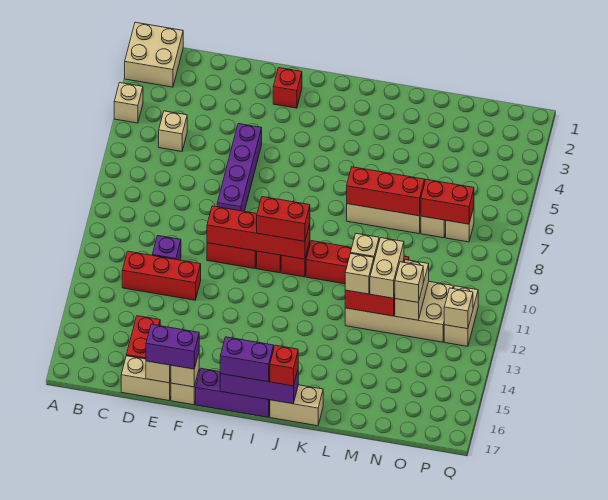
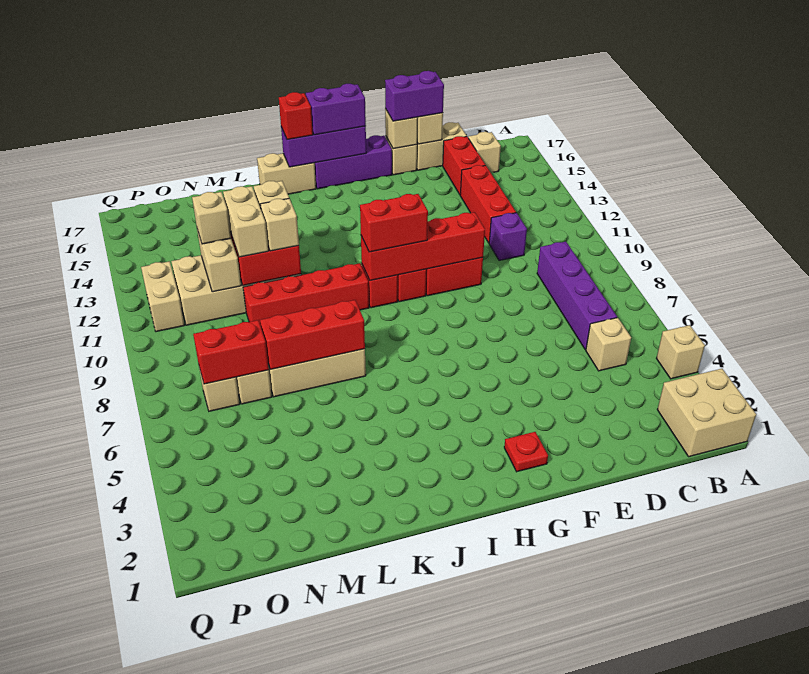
red 1x3 brick [122,251,201,300] -> red 1x3 brick turned to [460,165,516,243]
purple 1x4 brick [217,124,262,211] -> purple 1x4 brick moved to [537,242,617,350]
red 1x1 brick [273,68,302,108] -> red 1x1 plate [504,432,548,472]
tan 1x1 brick [444,288,473,329] -> tan 1x1 brick moved to [468,132,501,173]

